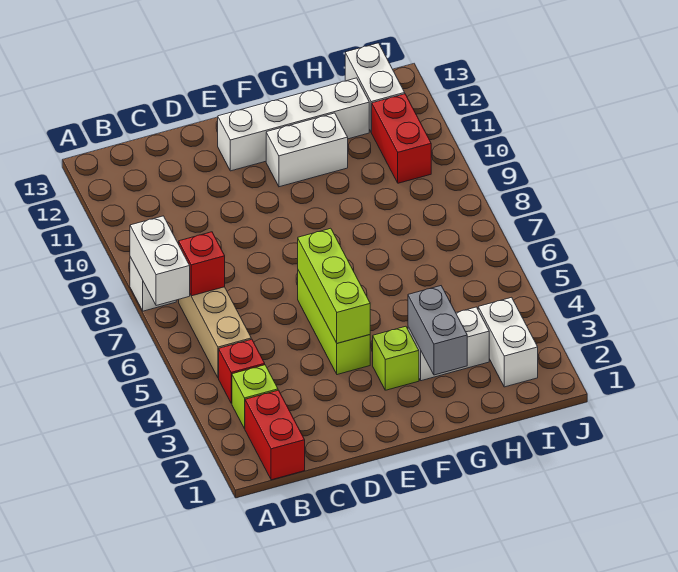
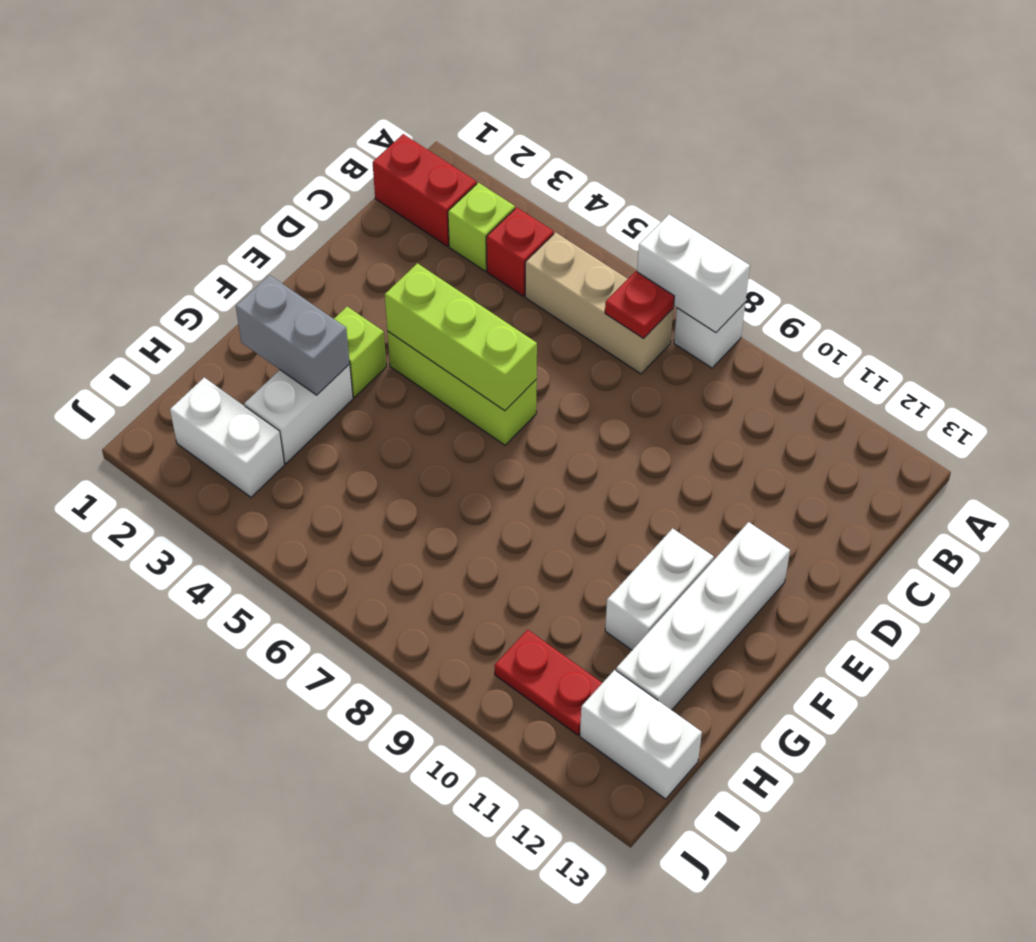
red 1x1 brick [179,232,225,296] -> red 1x1 plate [605,271,674,339]
red 1x2 brick [372,94,431,183] -> red 1x2 plate [495,630,602,735]

